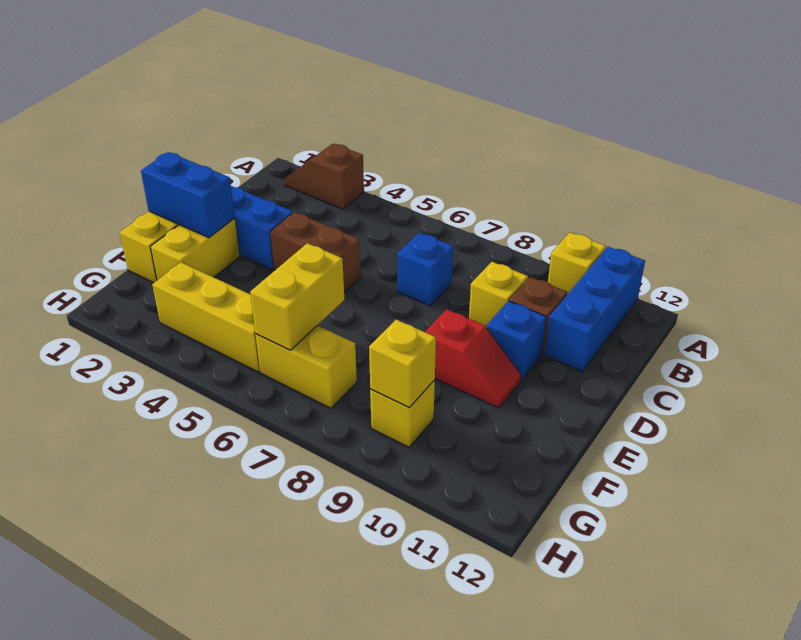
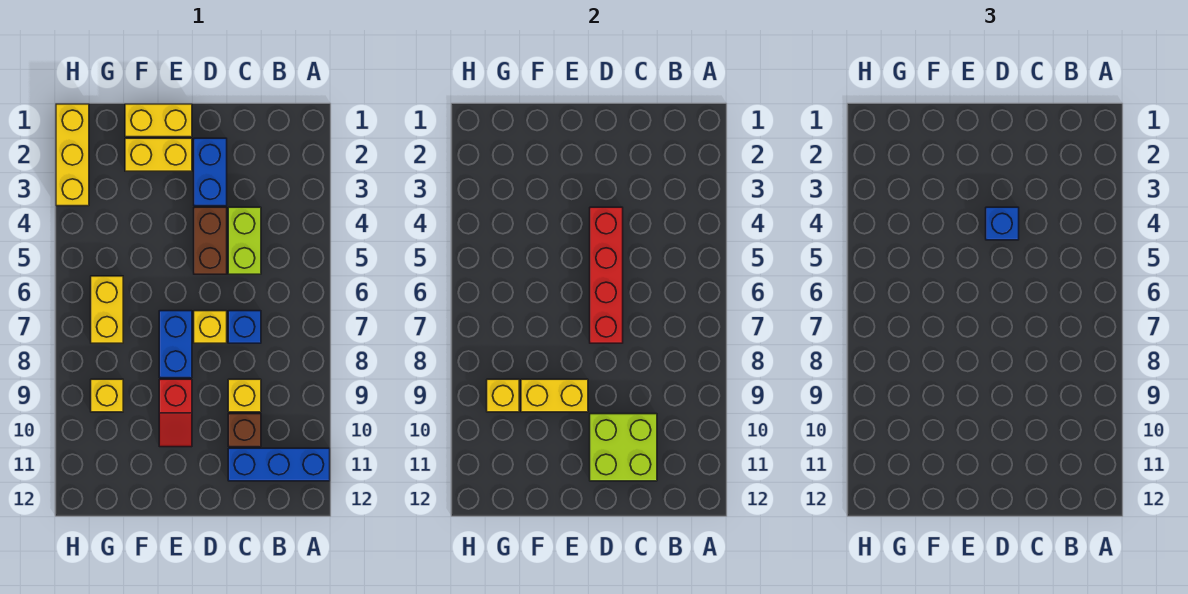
brown 1x2 slope [285,144,364,209] -> none
yellow 1x1 brick [548,232,606,295] -> yellow 1x1 brick moved to [194,311,227,343]
none -> lime 1x2 brick [228,207,261,274]
none -> lime 2x2 brick [590,414,657,481]
none -> red 1x4 brick [590,207,623,343]
blue 1x1 brick [487,301,546,380] -> blue 1x1 brick moved to [986,207,1019,240]
blue 1x2 brick [141,152,235,238] -> blue 1x2 brick moved to [159,311,192,378]
yellow 1x2 brick [250,243,344,350] -> yellow 1x2 brick moved to [521,379,588,412]
yellow 1x3 brick [152,262,260,372] -> yellow 1x3 brick moved to [56,104,89,206]

